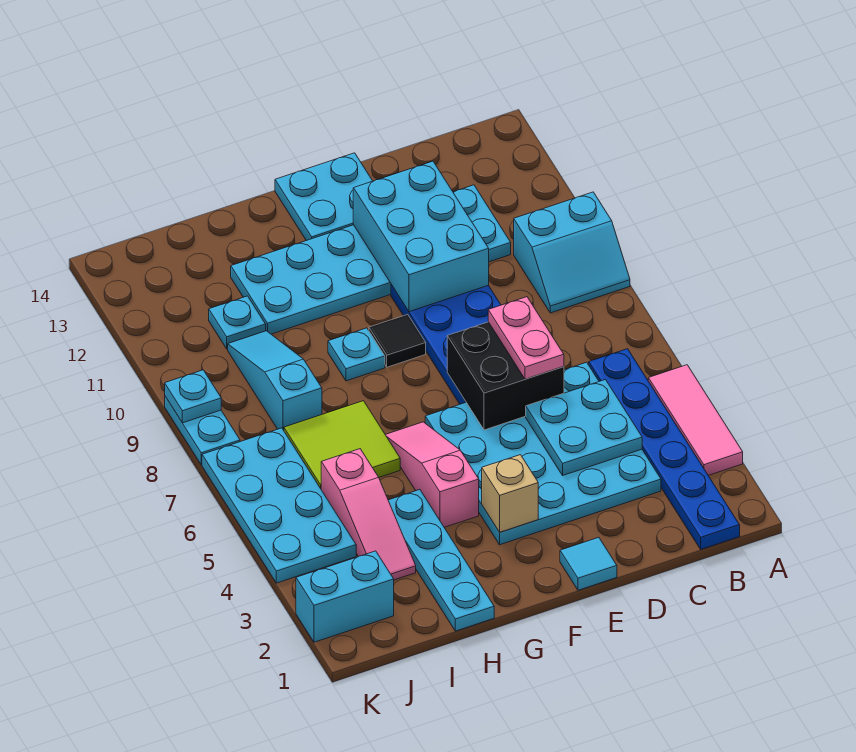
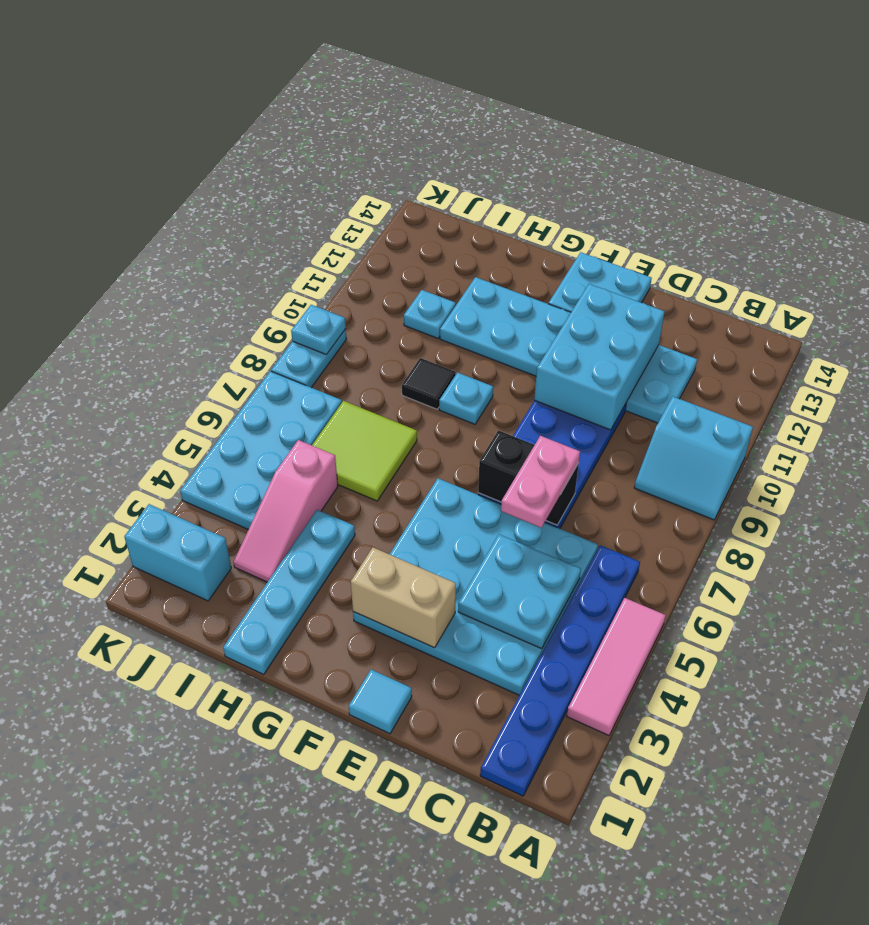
black 2x2 brick [447,322,564,430] -> black 1x2 brick [478,431,579,525]
tan 1x1 brick [482,455,538,532] -> tan 1x2 brick [351,547,456,648]
black 1x1 tile [369,314,426,367] -> black 1x1 tile moved to [402,358,456,409]
pink 1x3 slope [385,422,479,527] -> none
cyan 1x3 slope [228,331,322,430] -> none

